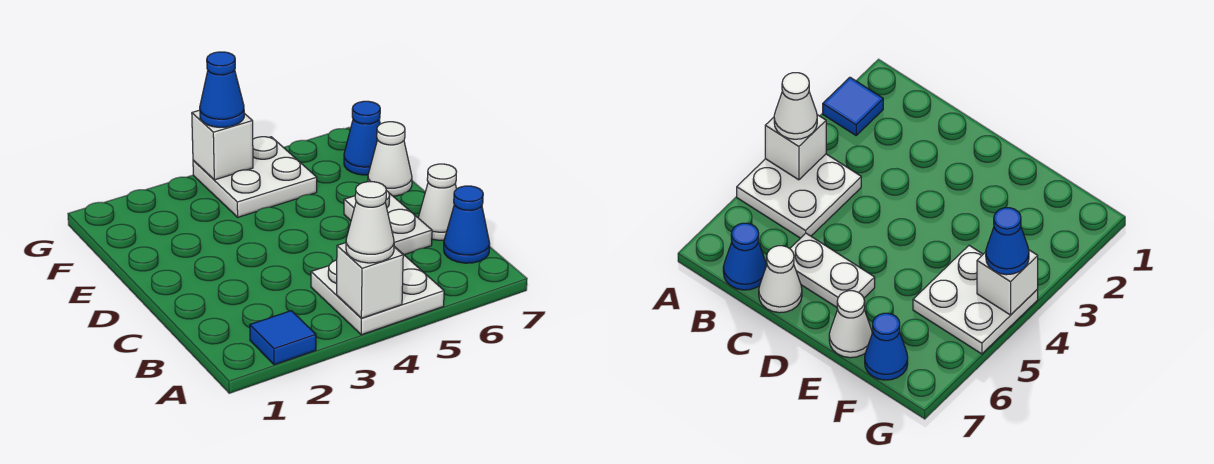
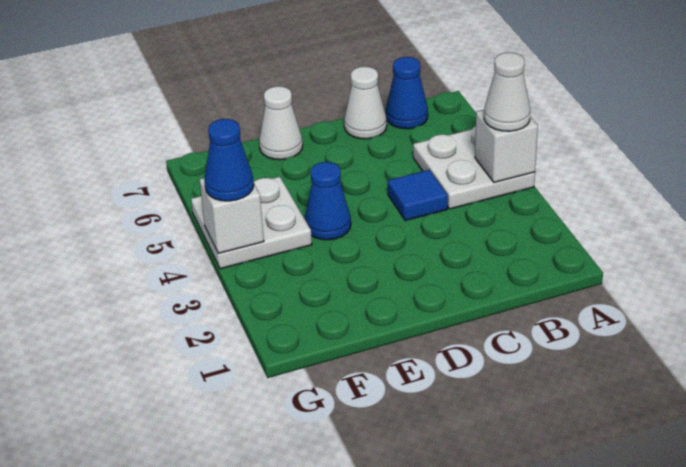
blue 1x1 tile [250,311,316,365] -> blue 1x1 tile moved to [388,170,448,221]
white 1x2 plate [344,191,432,255] -> none
blue 1x1 cone [344,101,380,175] -> blue 1x1 cone moved to [305,162,351,240]

